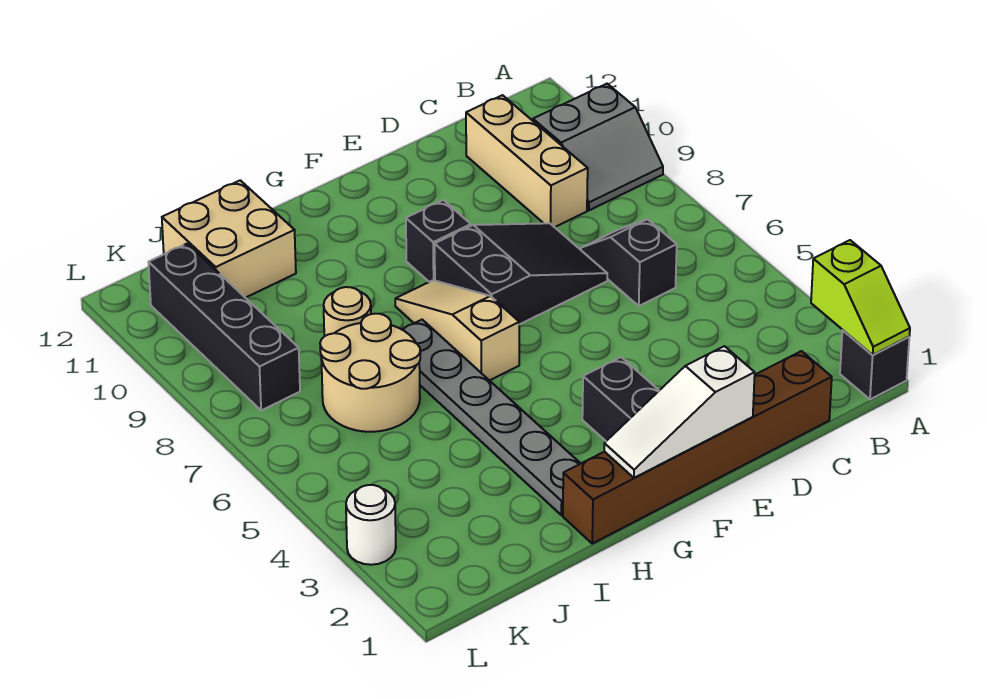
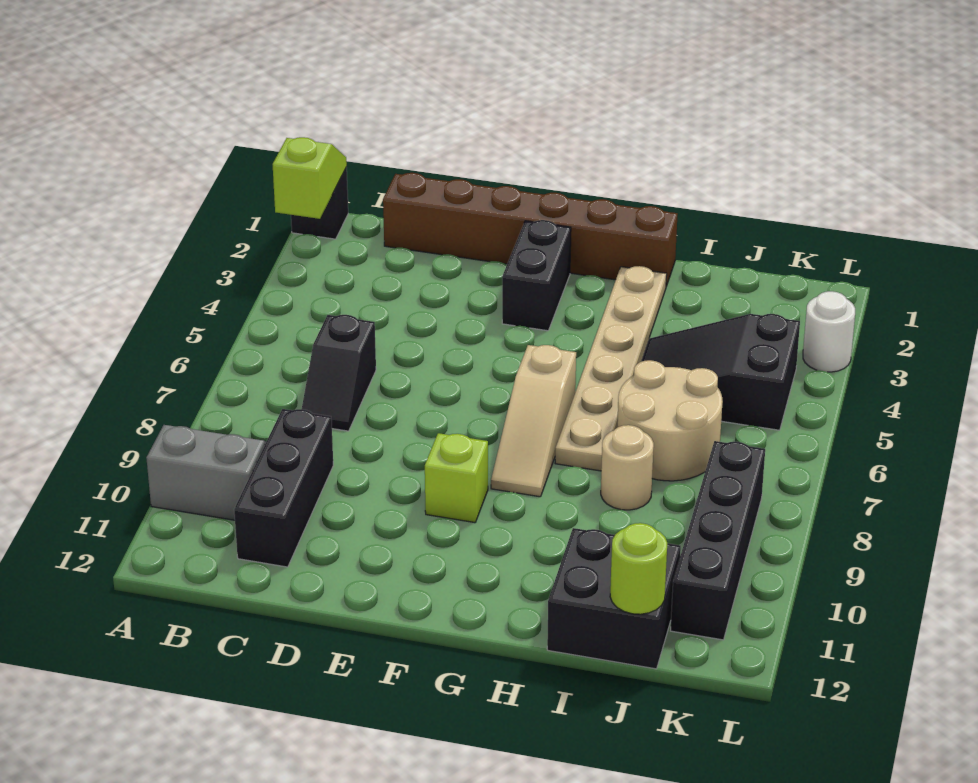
tan 1x3 brick [466,95,588,227] -> black 1x3 brick [234,409,333,567]
black 2x3 slope [435,223,607,325] -> black 2x3 slope moved to [641,314,800,430]
white 1x3 slope [604,346,755,478] -> none
black 1x1 brick [406,200,471,282] -> lime 1x1 brick [425,433,488,523]
grey 1x6 plate [402,320,581,515] -> tan 1x6 plate [555,266,667,471]
tan 2x2 brick [162,180,296,298] -> black 2x2 brick [547,528,681,669]
none -> lime 1x1 round brick [610,523,667,614]

